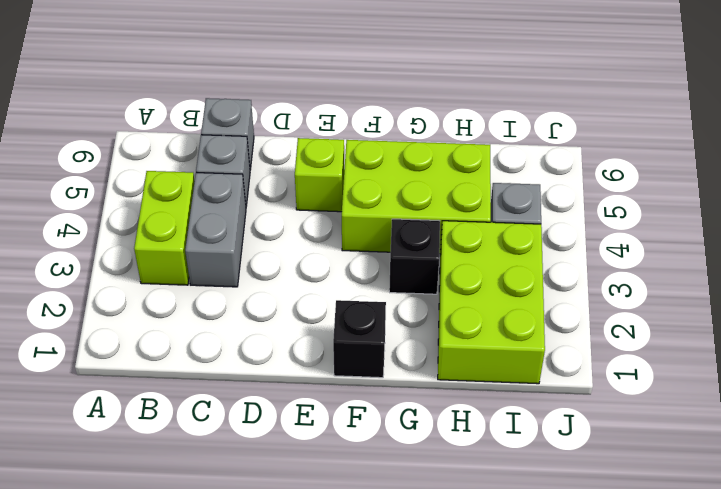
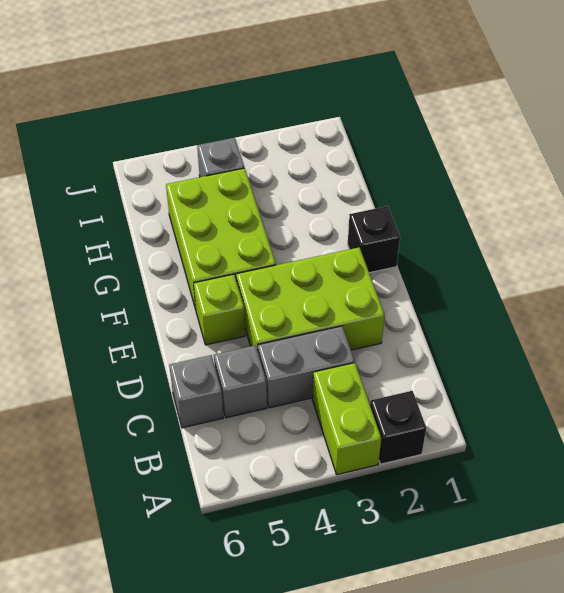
lime 1x2 brick [134,171,195,285] -> lime 1x2 brick turned to [312,363,381,475]
black 1x1 brick [389,219,440,294] -> black 1x1 brick moved to [370,391,426,464]
lime 2x3 brick [438,221,545,384] -> lime 2x3 brick moved to [236,247,385,352]

